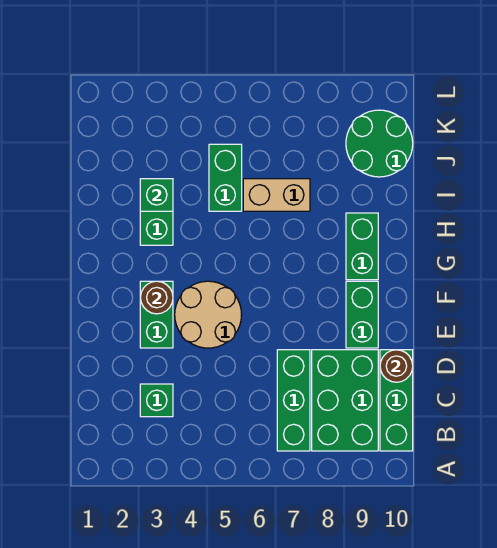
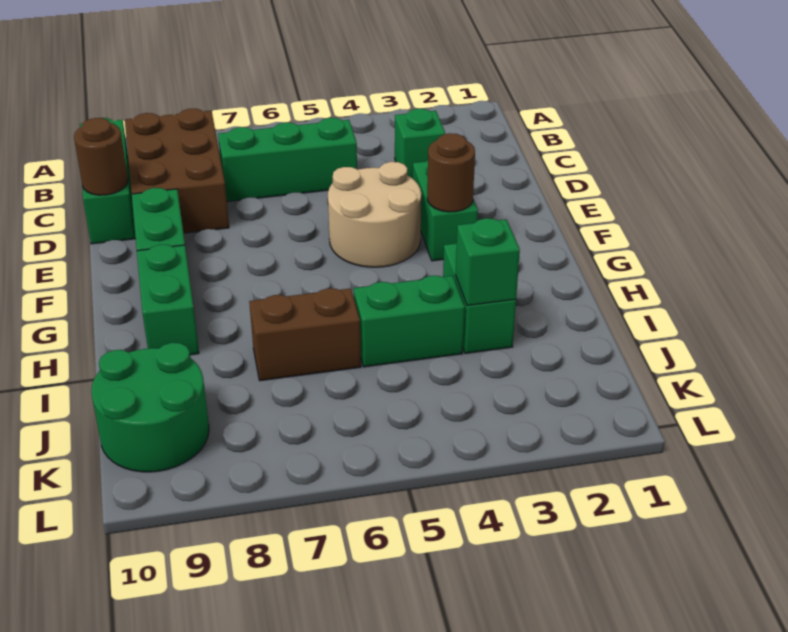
green 1x3 brick [277,350,310,451] -> green 1x3 brick turned to [218,118,357,202]
green 2x3 brick [312,350,378,451] -> brown 2x3 brick [125,109,229,233]
green 1x2 brick [209,144,242,211] -> green 1x2 brick turned to [354,276,465,367]
tan 1x2 brick [243,179,310,211] -> brown 1x2 brick [249,288,361,381]

